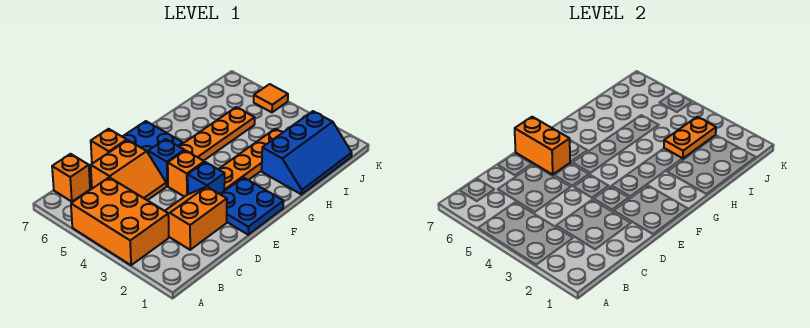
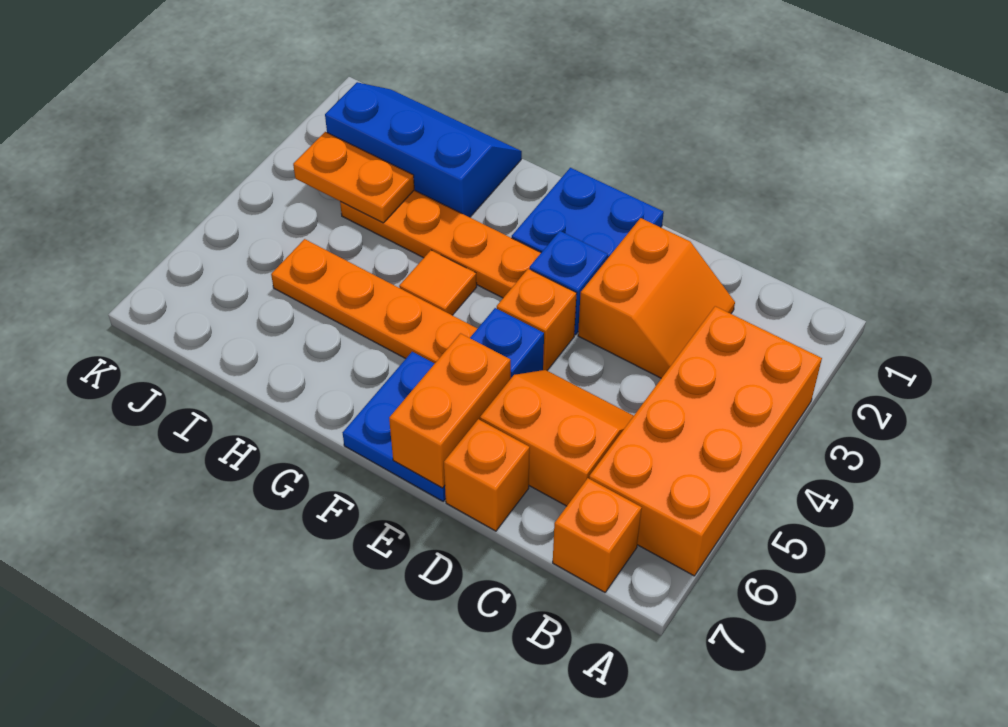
orange 2x3 brick [71,177,169,265] -> orange 2x4 brick [589,306,822,576]
orange 2x2 slope [165,187,227,250] -> orange 2x2 slope turned to [578,218,735,378]
orange 1x1 tile [254,84,288,112] -> orange 1x1 tile moved to [399,250,477,315]

